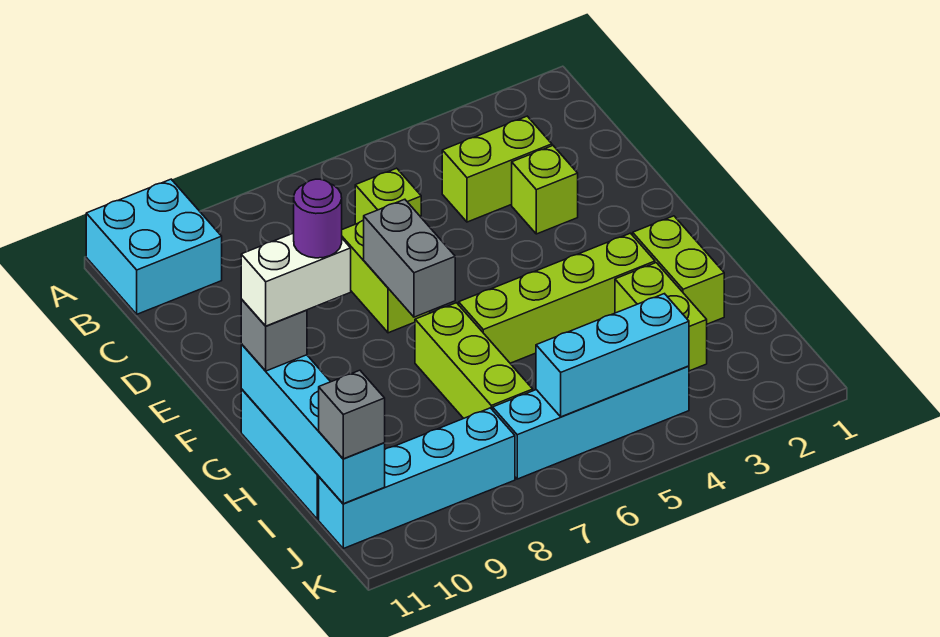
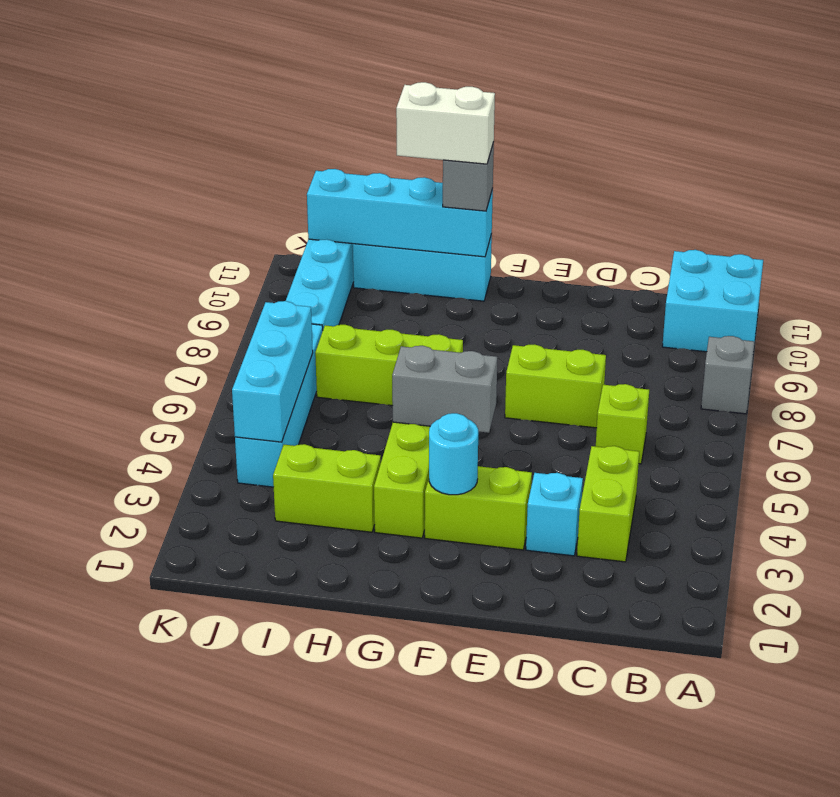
lime 1x1 brick [512,146,578,234] -> cyan 1x1 brick [526,473,583,556]
grey 1x2 brick [364,199,455,317] -> grey 1x2 brick moved to [392,346,497,433]
none -> cyan 1x1 round brick [429,413,478,495]
lime 1x2 brick [633,216,724,324] -> lime 1x2 brick moved to [425,466,532,550]
white 1x2 brick [241,233,351,326] -> white 1x2 brick turned to [396,82,495,164]
purple 1x1 round brick [294,179,342,258] -> none
grey 1x1 brick [319,370,385,459] -> grey 1x1 brick moved to [701,336,755,414]

